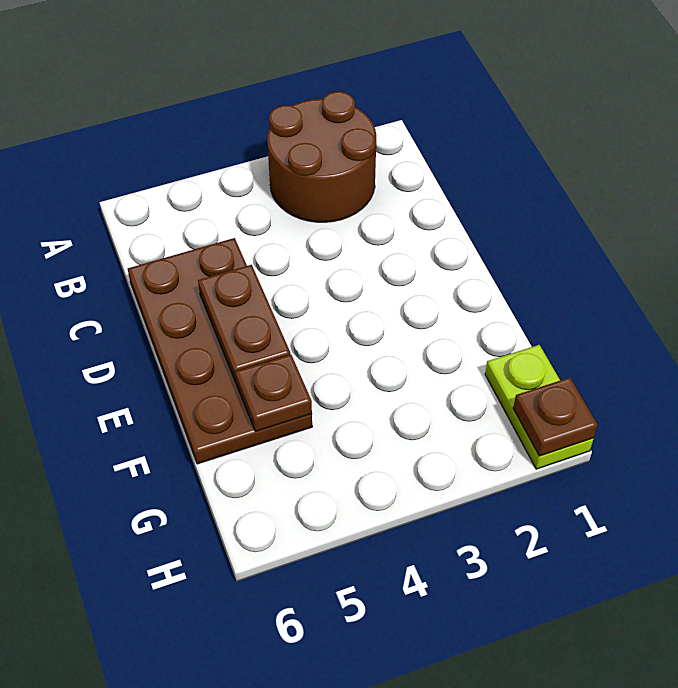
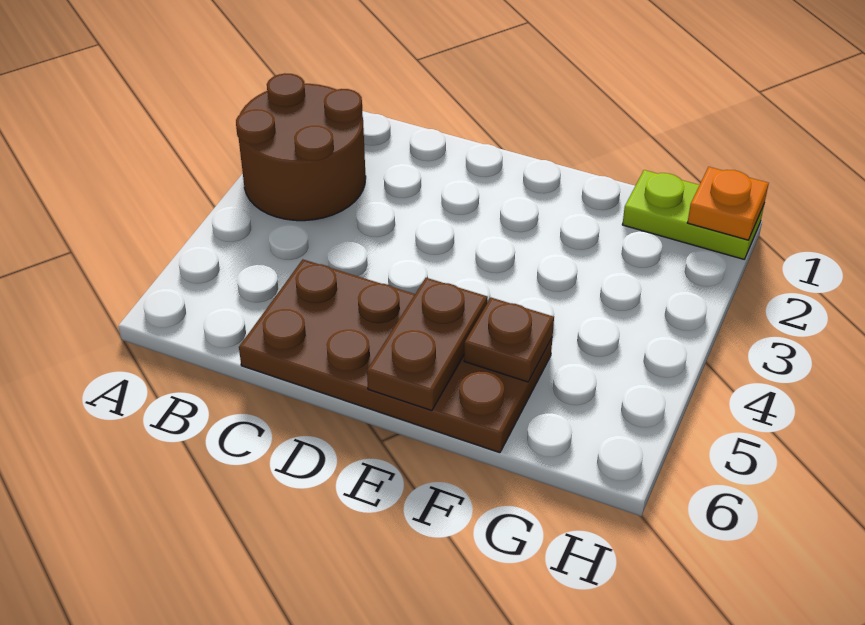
brown 1x2 plate [198,265,290,382] -> brown 1x2 plate turned to [367,278,488,411]
brown 1x1 plate [513,378,597,456] -> orange 1x1 plate [687,167,769,240]

